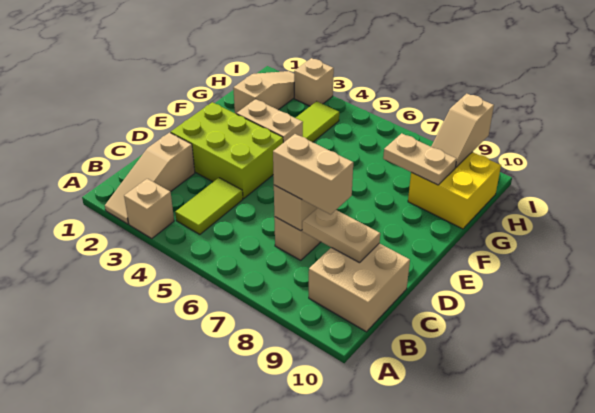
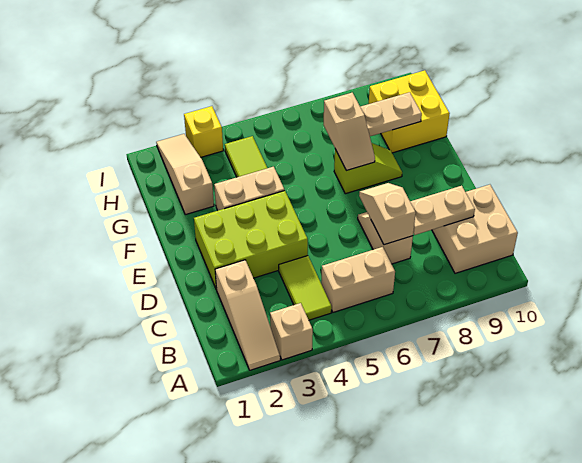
tan 1x2 brick [273,134,353,214] -> tan 1x2 brick moved to [321,247,395,312]
none -> lime 1x2 slope [334,143,402,194]
tan 1x2 slope [431,94,494,167] -> tan 1x2 slope moved to [323,93,375,171]
tan 1x1 brick [294,58,334,106] -> yellow 1x1 brick [184,106,223,157]

